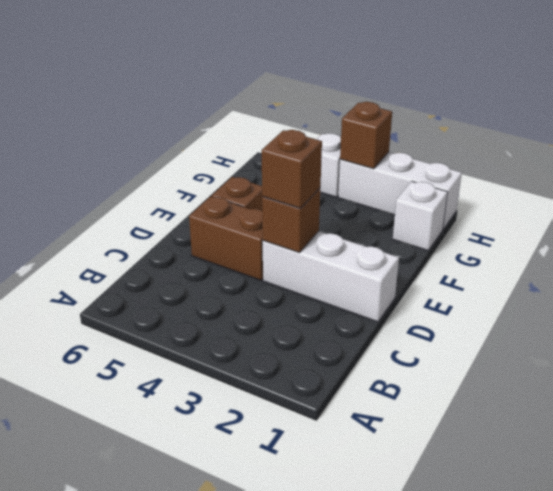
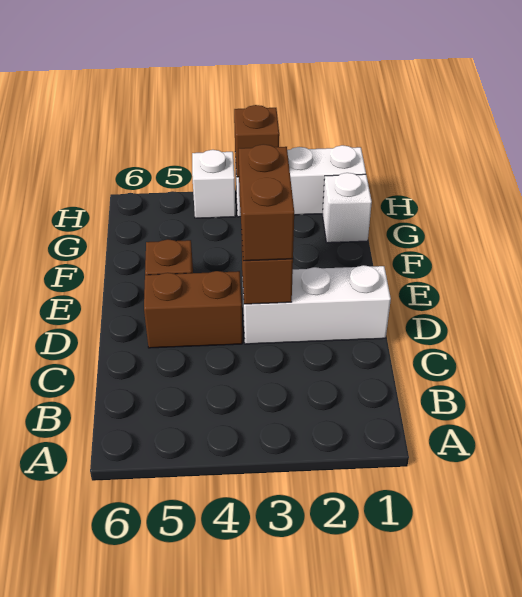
brown 1x1 brick [262,130,322,208] -> brown 1x2 brick [239,144,294,261]

